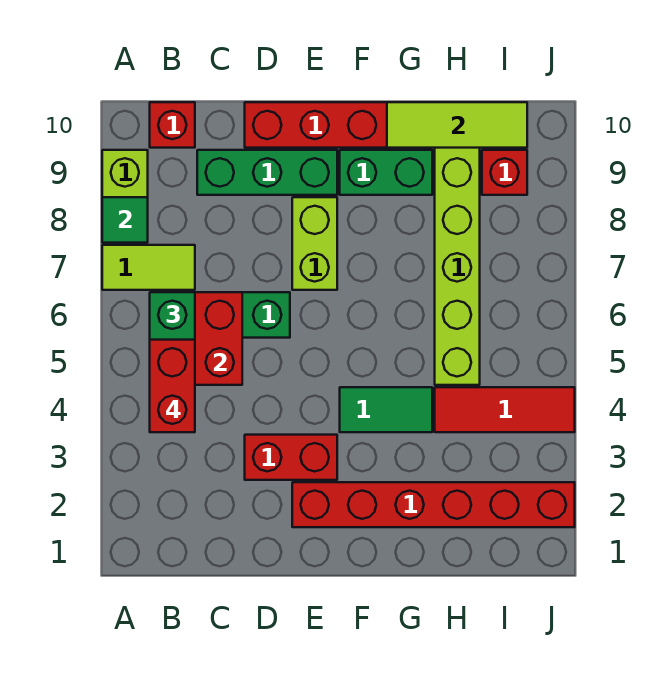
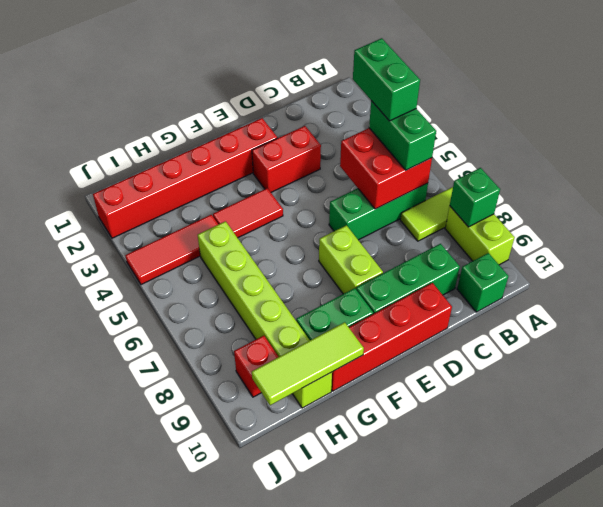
green 1x1 tile [102,197,148,243] -> green 1x1 brick [450,168,500,227]
red 1x2 brick [150,340,195,432] -> green 1x2 brick [353,38,420,121]
red 1x1 brick [150,102,195,148] -> green 1x1 brick [457,253,508,312]
green 1x2 tile [340,387,432,432] -> red 1x2 tile [213,188,283,238]

